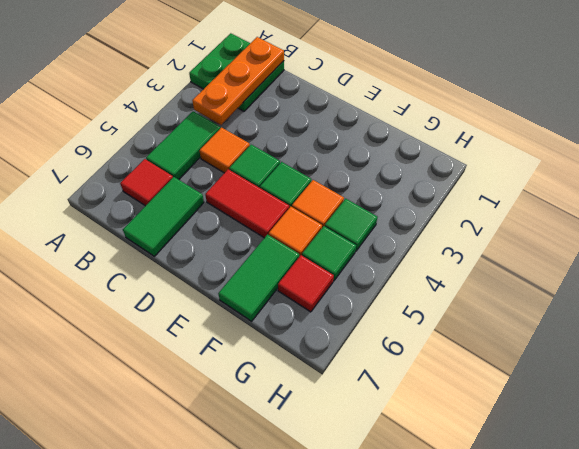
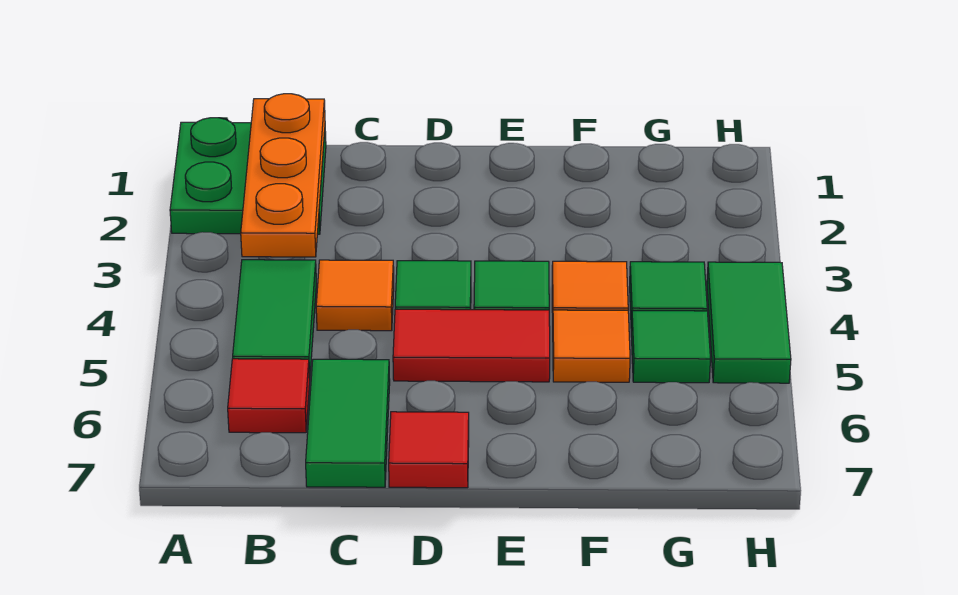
green 1x2 tile [218,235,299,321] -> green 1x2 tile moved to [707,262,791,383]
red 1x1 tile [278,255,334,312] -> red 1x1 tile moved to [389,412,469,488]

